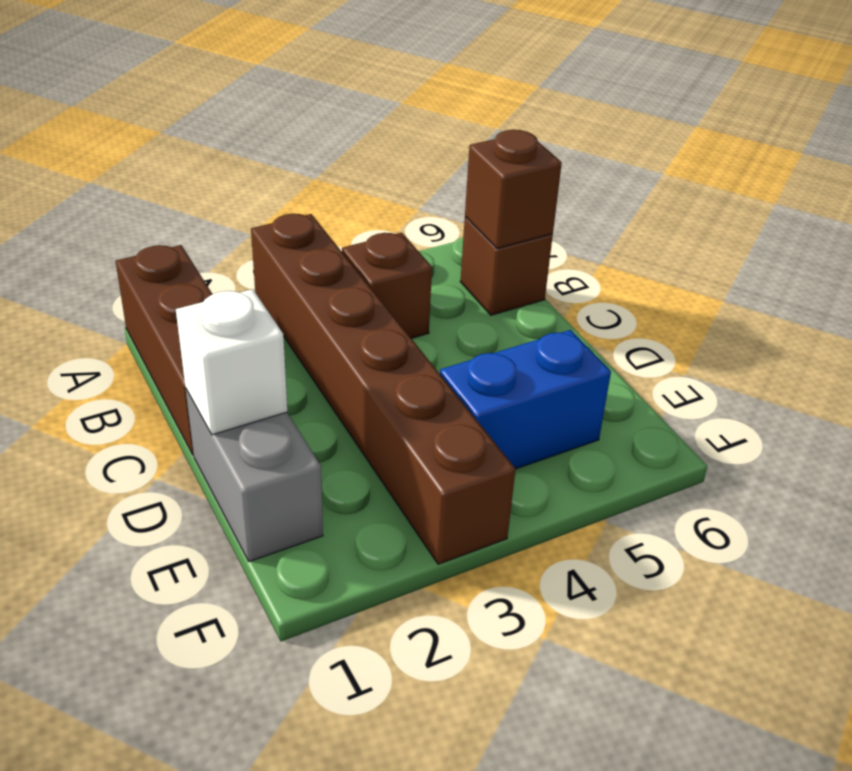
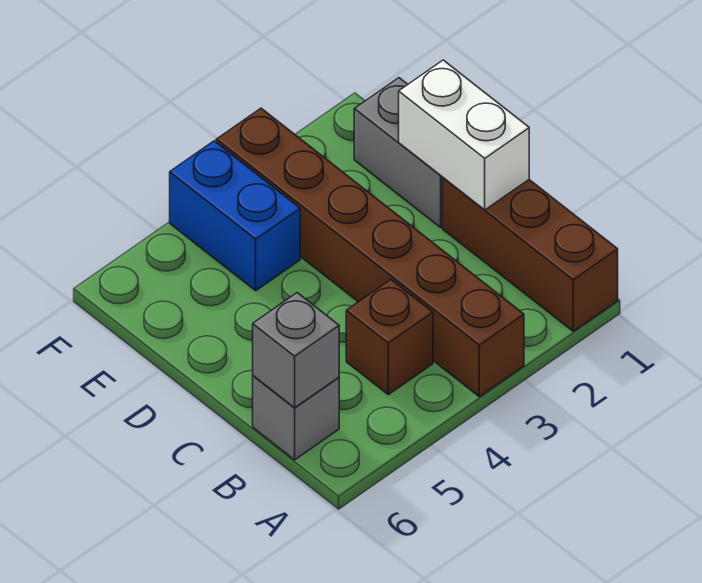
brown 1x1 brick [460,217,553,315] -> grey 1x1 brick [253,376,339,460]
brown 1x1 brick [465,130,562,248] -> grey 1x1 brick [253,293,339,408]
white 1x1 brick [176,289,287,435] -> white 1x2 brick [399,60,529,210]
blue 1x2 brick [440,330,611,469] -> blue 1x2 brick turned to [170,141,300,291]

